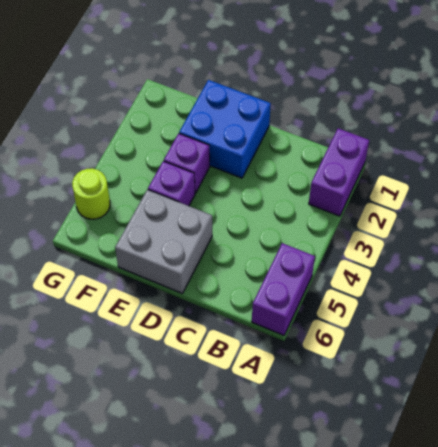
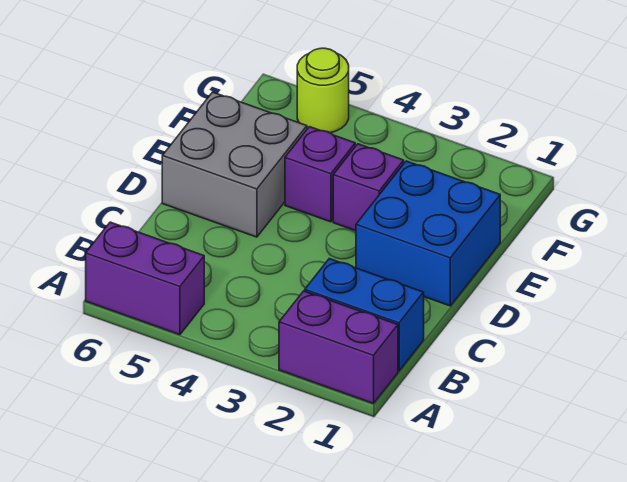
none -> blue 1x2 brick [305,259,424,371]

